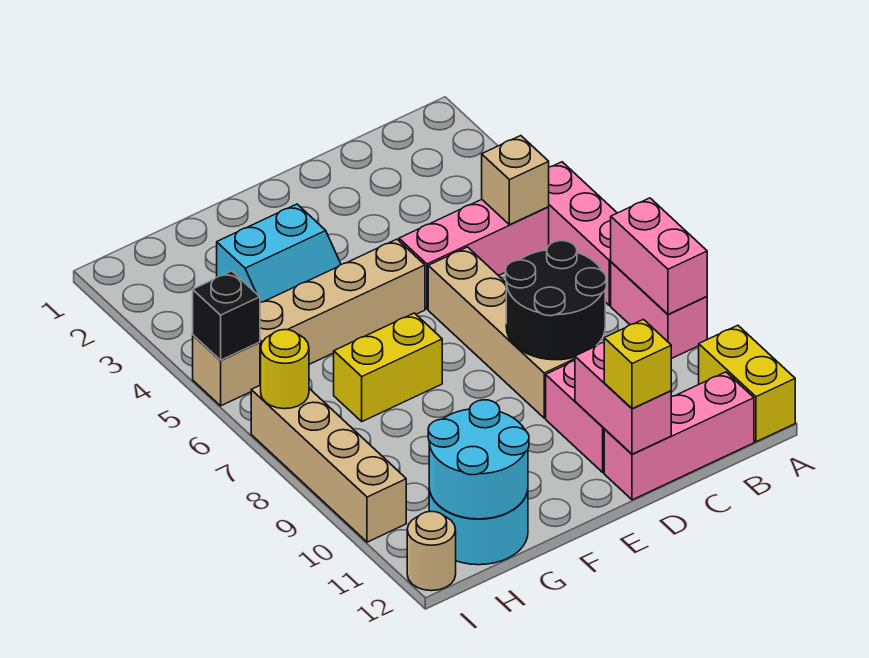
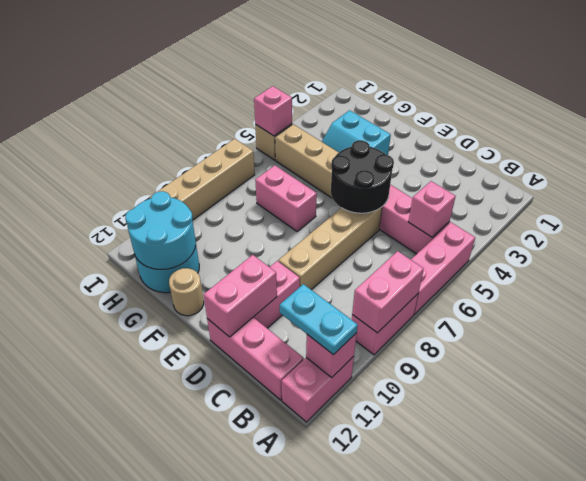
yellow 1x2 brick [699,325,795,442] -> pink 1x2 brick [282,357,354,422]
none -> pink 1x1 brick [306,333,357,377]
none -> cyan 1x2 plate [280,284,358,354]
tan 1x1 brick [482,136,549,225] -> pink 1x1 brick [408,181,456,237]
black 2x2 round brick [505,241,606,360] -> black 2x2 round brick moved to [331,140,394,213]
yellow 1x1 brick [604,319,671,409] -> none
yellow 1x2 brick [334,313,442,421] -> pink 1x2 brick [255,165,317,231]
black 1x1 brick [193,271,260,360] -> pink 1x1 brick [254,86,292,136]
yellow 1x1 round brick [261,330,309,409] -> none
tan 1x1 round brick [407,511,456,591] -> tan 1x1 round brick moved to [169,268,204,316]

